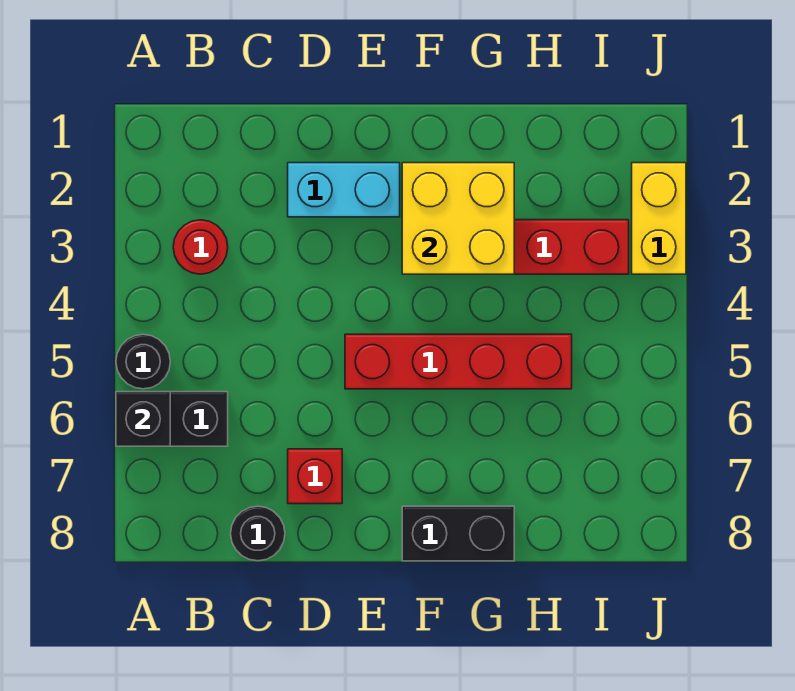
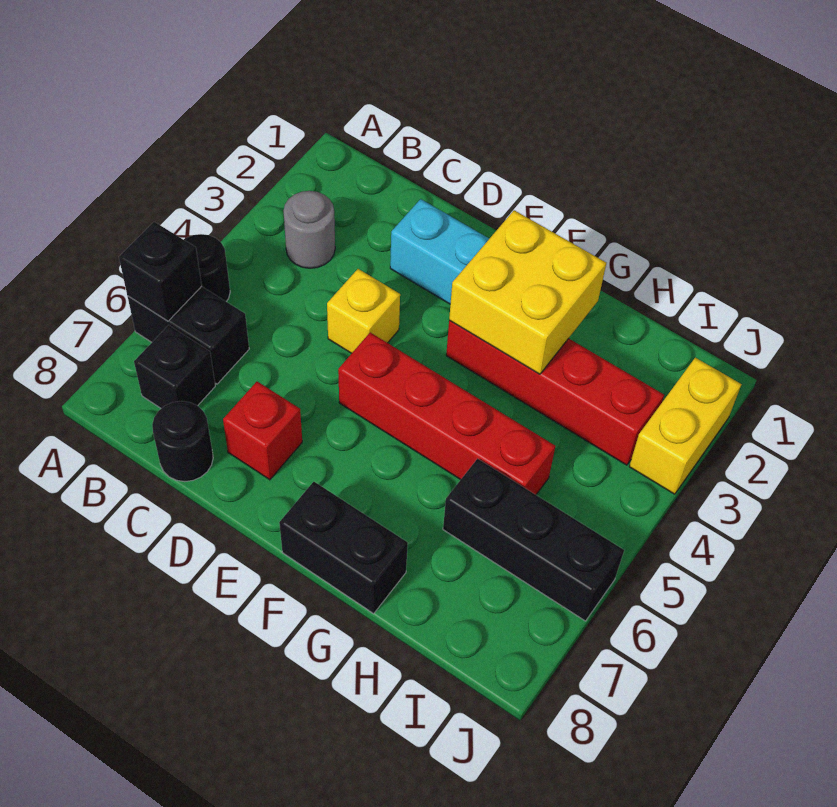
red 1x1 round brick [173,220,228,274] -> grey 1x1 round brick [283,191,335,268]
none -> black 1x1 brick [134,325,215,409]
none -> yellow 1x1 brick [327,269,400,353]
none -> black 1x3 brick [443,459,624,621]

